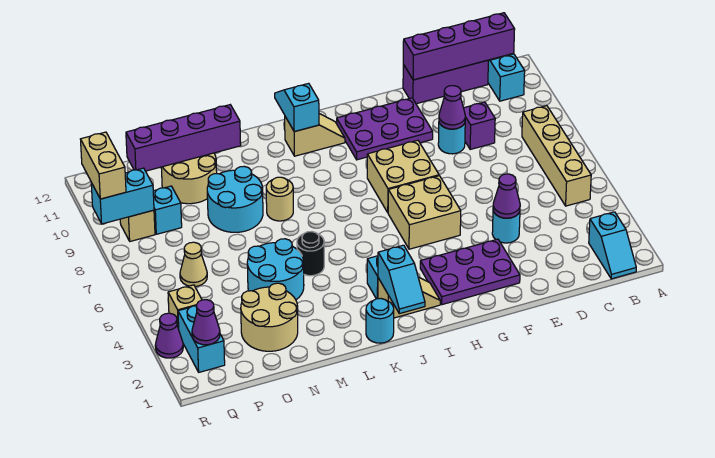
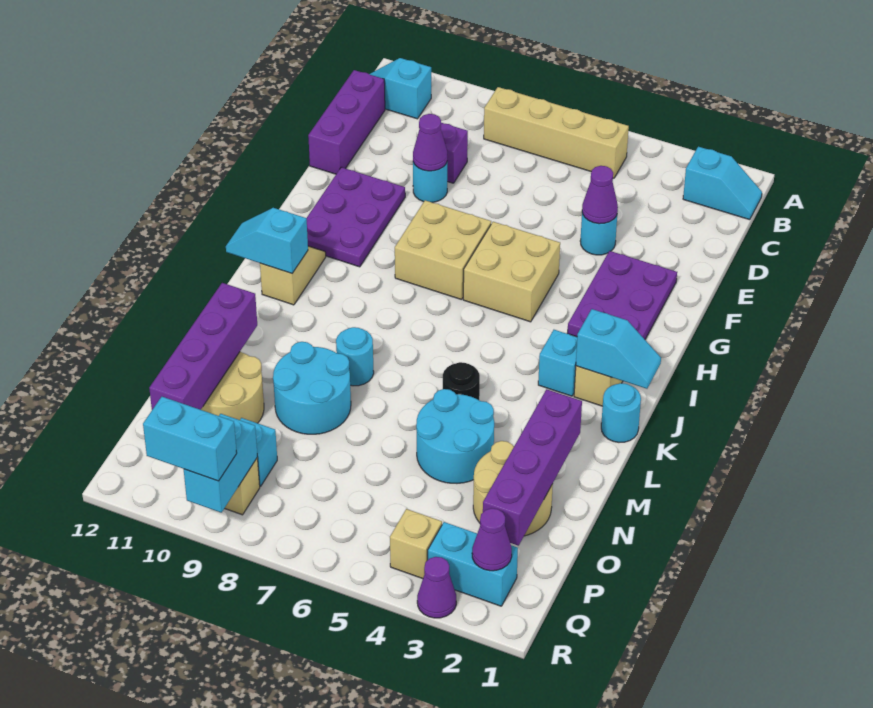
purple 1x4 brick [403,13,515,80] -> purple 1x4 brick moved to [483,389,582,546]
tan 1x1 round brick [266,177,293,221] -> cyan 1x1 round brick [336,327,374,386]
tan 1x1 cone [180,242,207,286] -> none
tan 1x2 brick [81,132,126,199] -> cyan 1x2 brick [143,397,237,481]

